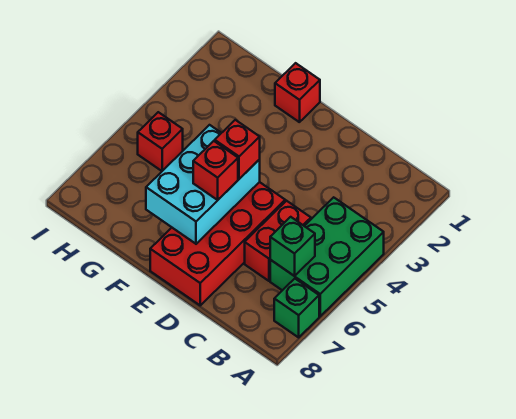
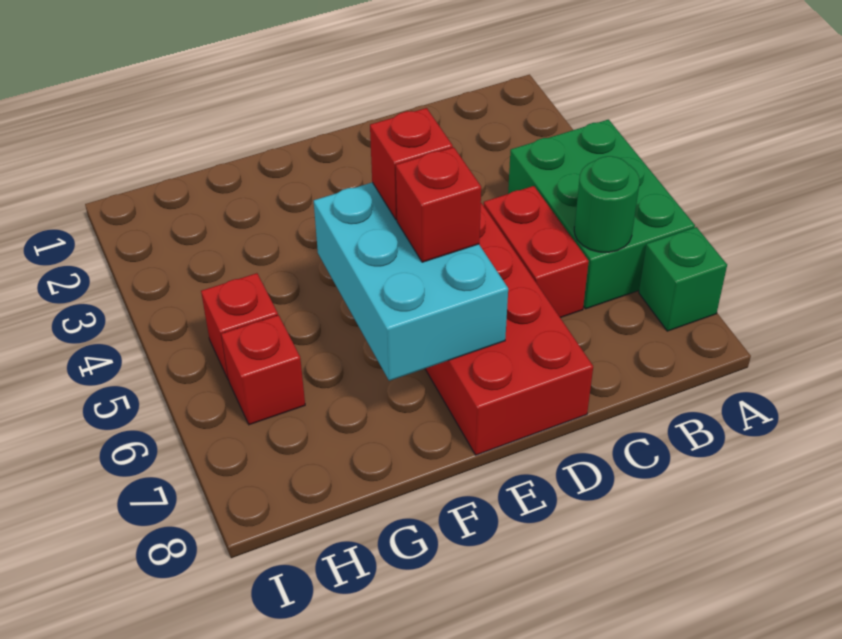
green 1x1 brick [270,217,315,276] -> green 1x1 round brick [574,156,640,252]
red 1x1 brick [275,63,320,122] -> red 1x1 brick moved to [221,315,305,425]

